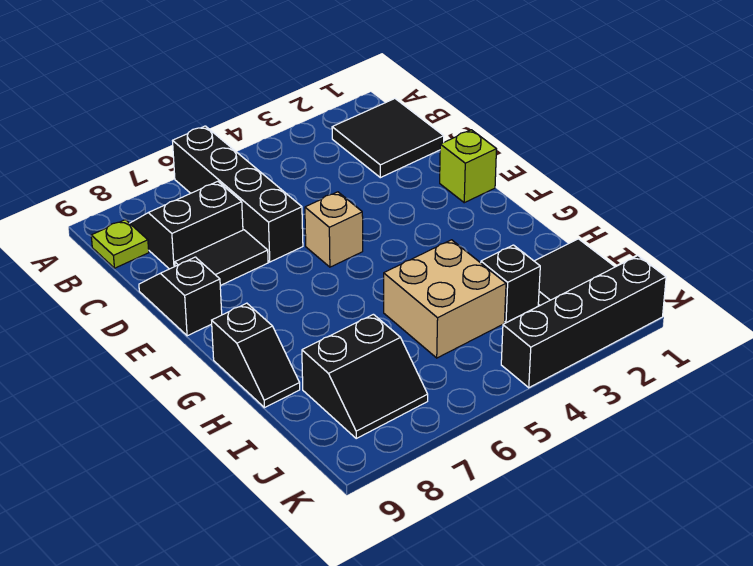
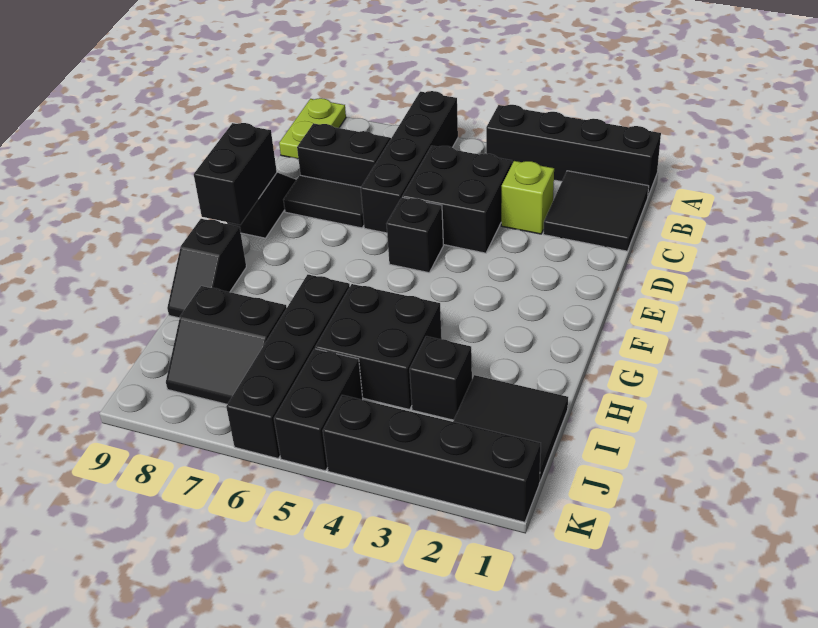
none -> black 1x4 brick [486,105,661,196]
lime 1x1 plate [91,220,149,268] -> lime 1x2 plate [279,98,346,159]
none -> black 2x2 brick [402,146,512,253]
lime 1x1 brick [440,130,496,203] -> lime 1x1 brick moved to [501,161,554,234]
tan 1x1 brick [305,192,363,267] -> black 1x1 brick [387,197,443,273]
none -> black 1x2 brick [194,123,277,225]
tan 2x2 brick [384,240,506,358] -> black 2x2 brick [315,284,442,410]
none -> black 1x4 brick [226,275,350,458]
none -> black 1x2 brick [274,349,363,471]

